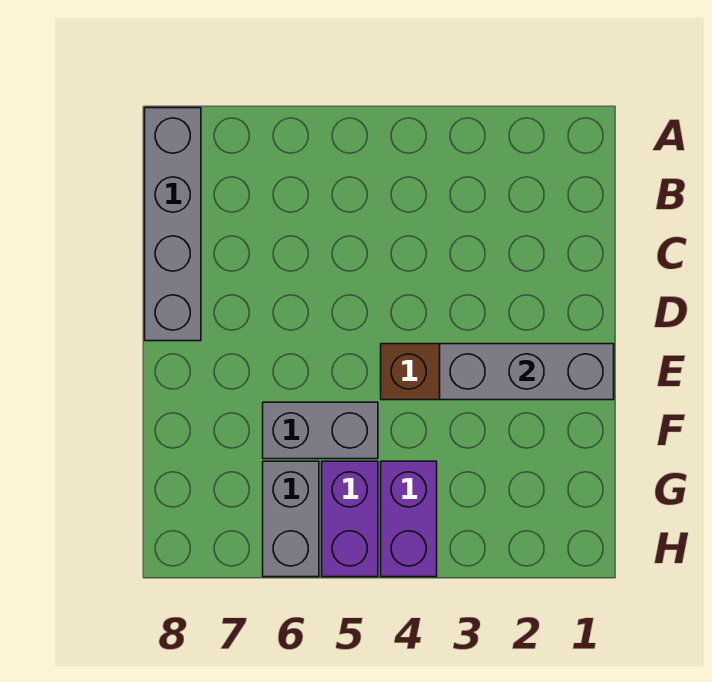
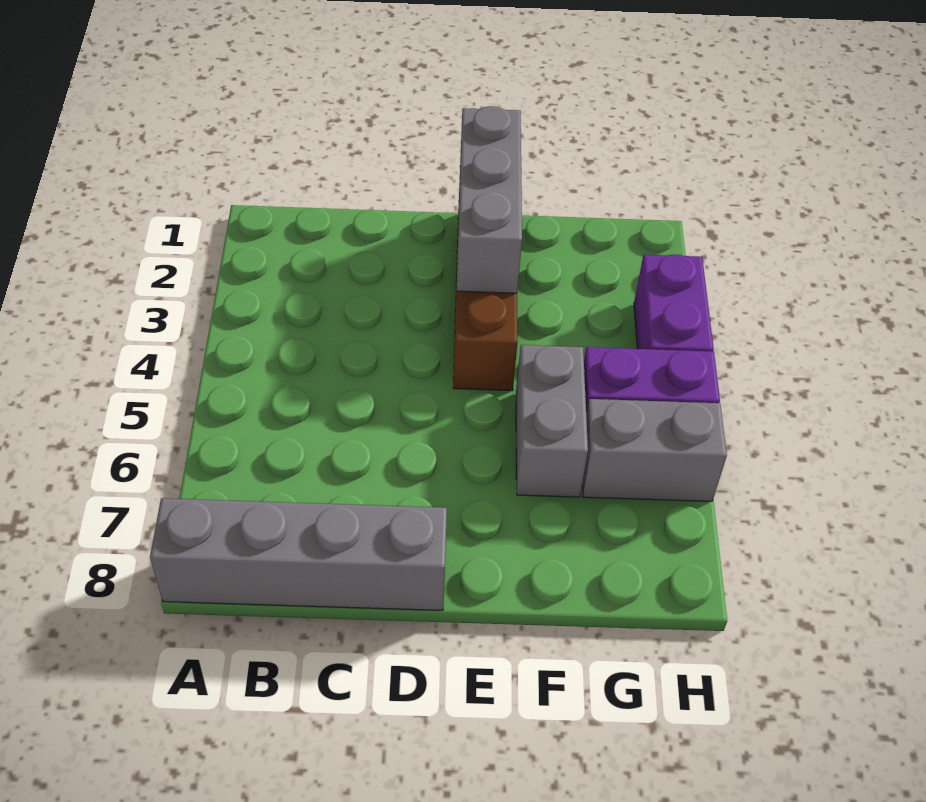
purple 1x2 brick [381,461,437,577] -> purple 1x2 brick turned to [634,254,714,351]

